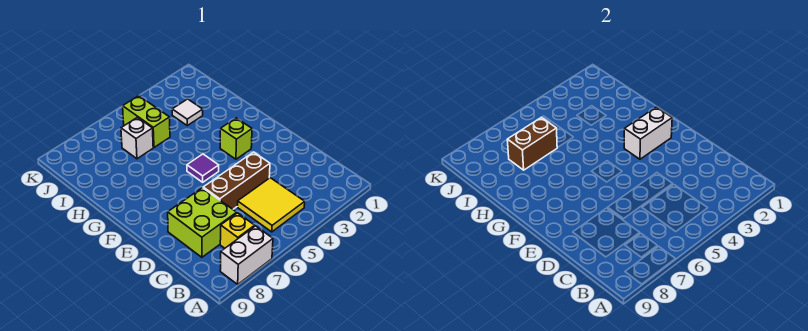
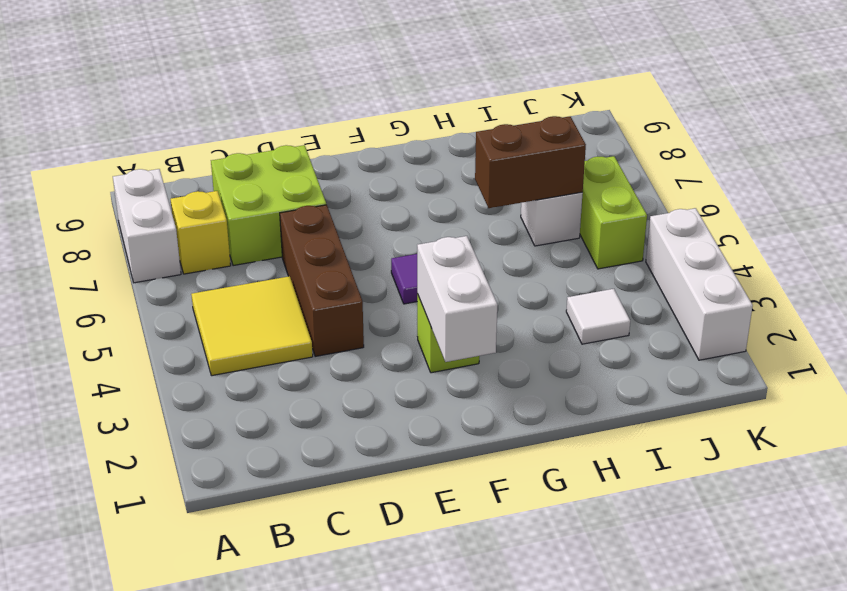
lime 1x2 brick [123,96,170,147] -> lime 1x2 brick turned to [580,156,647,269]
brown 1x2 brick [507,117,557,170] -> brown 1x2 brick turned to [475,116,586,208]
none -> white 1x3 brick [646,208,753,360]

